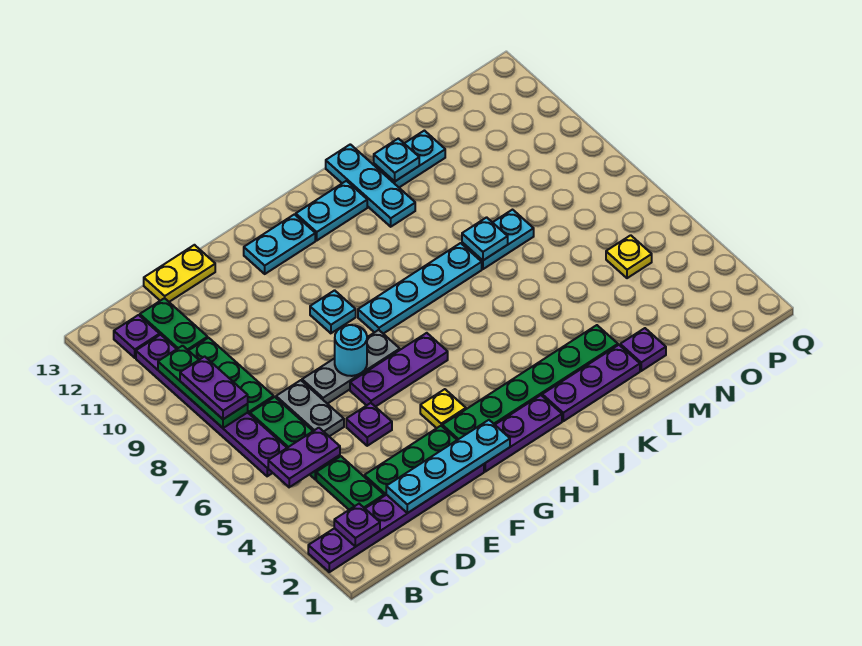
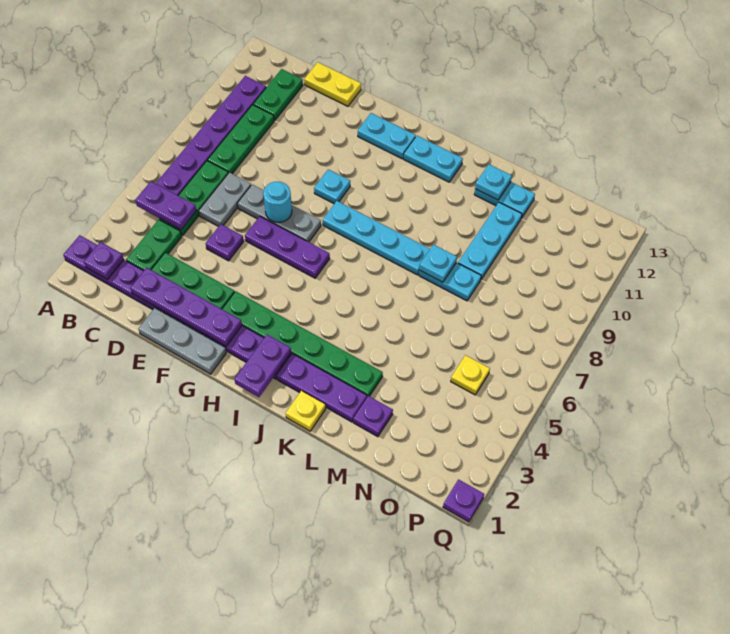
green 1x3 plate [158,346,248,428] -> none
purple 1x2 plate [180,356,248,419] -> purple 1x2 plate moved to [234,335,291,397]
purple 1x1 plate [114,315,160,358] -> purple 1x1 plate moved to [443,479,484,522]
cyan 1x4 plate [386,420,510,513] -> purple 1x4 plate [130,268,242,346]
none -> grey 1x3 plate [138,308,227,374]
yellow 1x1 plate [420,389,466,428] -> yellow 1x1 plate moved to [286,391,326,431]
cyan 1x3 plate [326,144,415,227] -> cyan 1x3 plate moved to [458,202,522,279]

